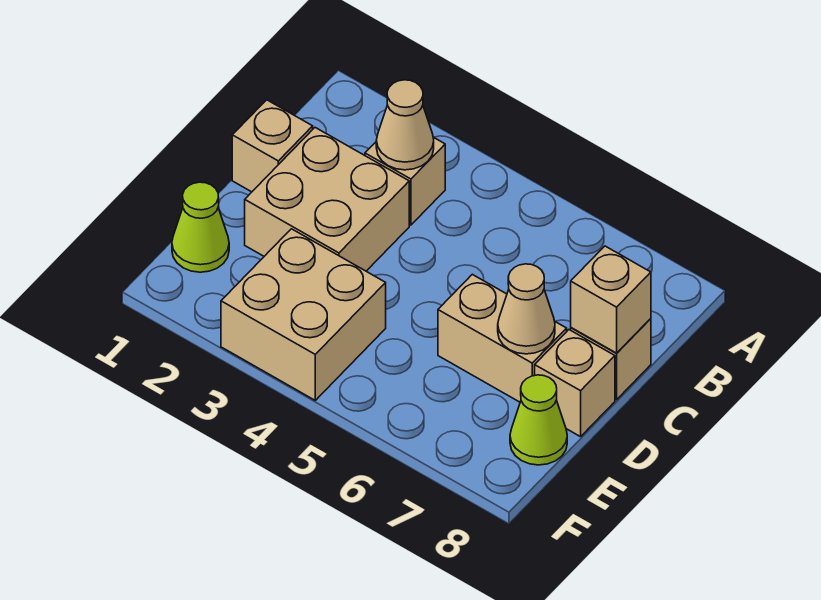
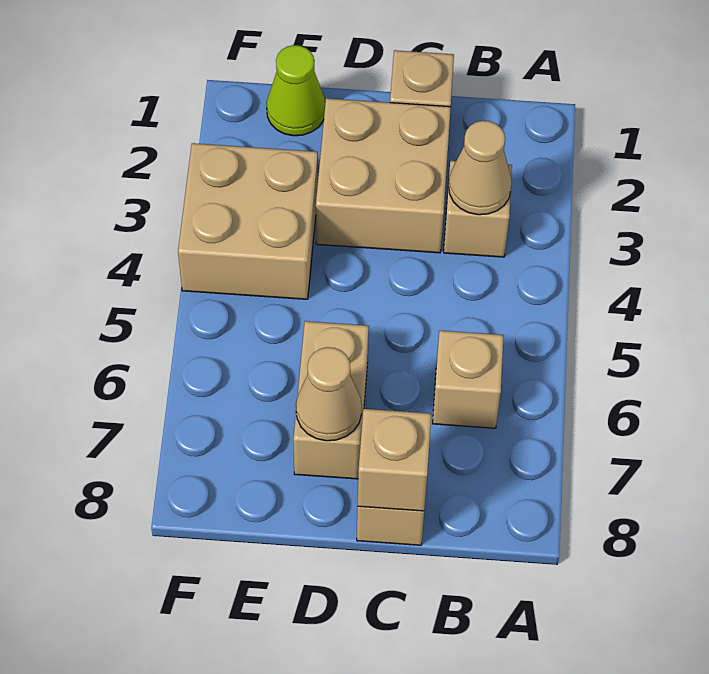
tan 1x1 brick [535,330,615,437] -> tan 1x1 brick moved to [433,331,504,428]
lime 1x1 cone [510,375,567,465] -> none

